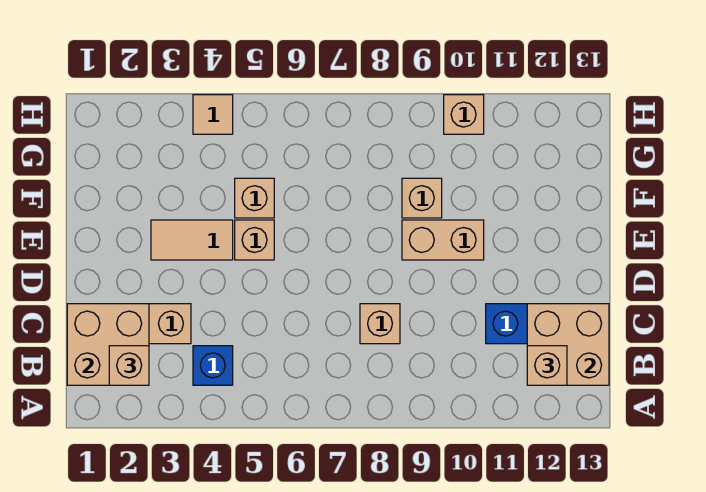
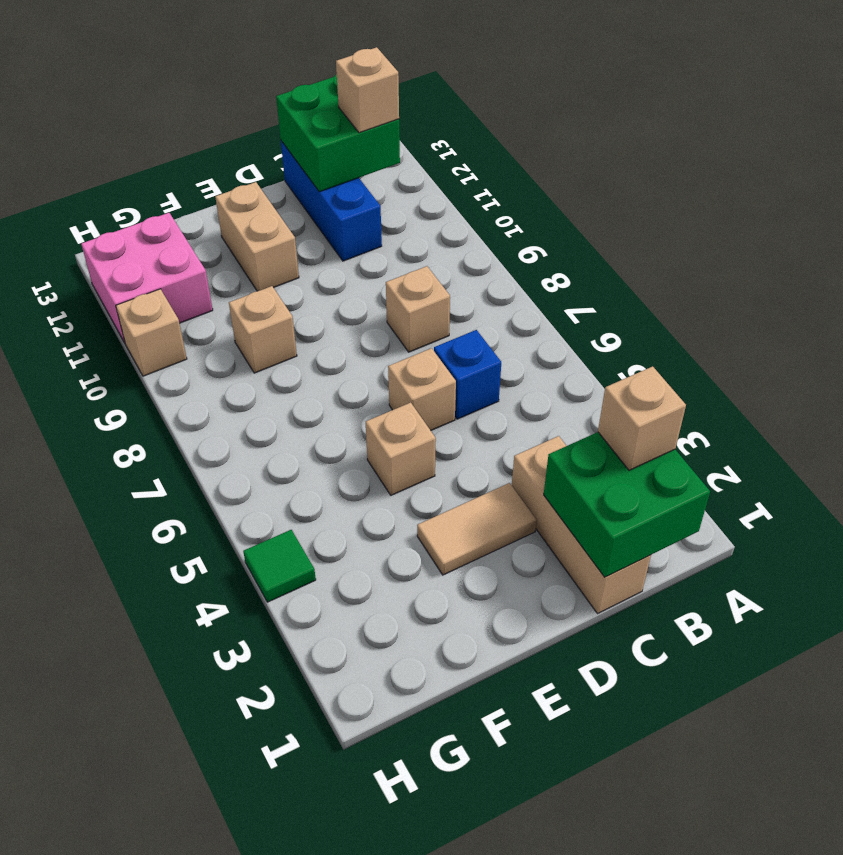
tan 2x2 brick [67,304,149,385] -> green 2x2 brick [544,432,710,577]
blue 1x1 brick [193,346,233,385] -> blue 1x1 brick moved to [434,330,501,419]
tan 2x2 brick [527,304,609,385] -> green 2x2 brick [276,74,400,192]
tan 1x2 tile [151,220,233,260] -> tan 1x2 tile turned to [417,483,537,575]
tan 1x2 brick [402,220,484,260] -> tan 1x2 brick moved to [215,182,299,291]
tan 1x1 brick [235,178,274,218] -> tan 1x1 brick moved to [388,348,456,430]
none -> pink 2x2 brick [81,213,213,343]
tan 1x1 tile [193,95,233,134] -> green 1x1 tile [243,530,316,602]

